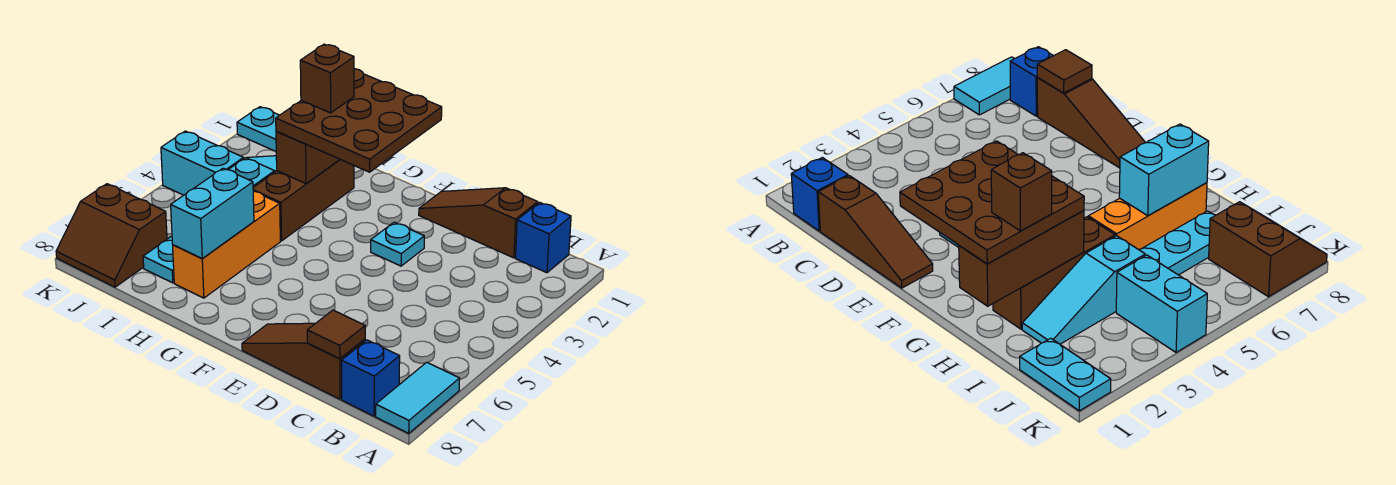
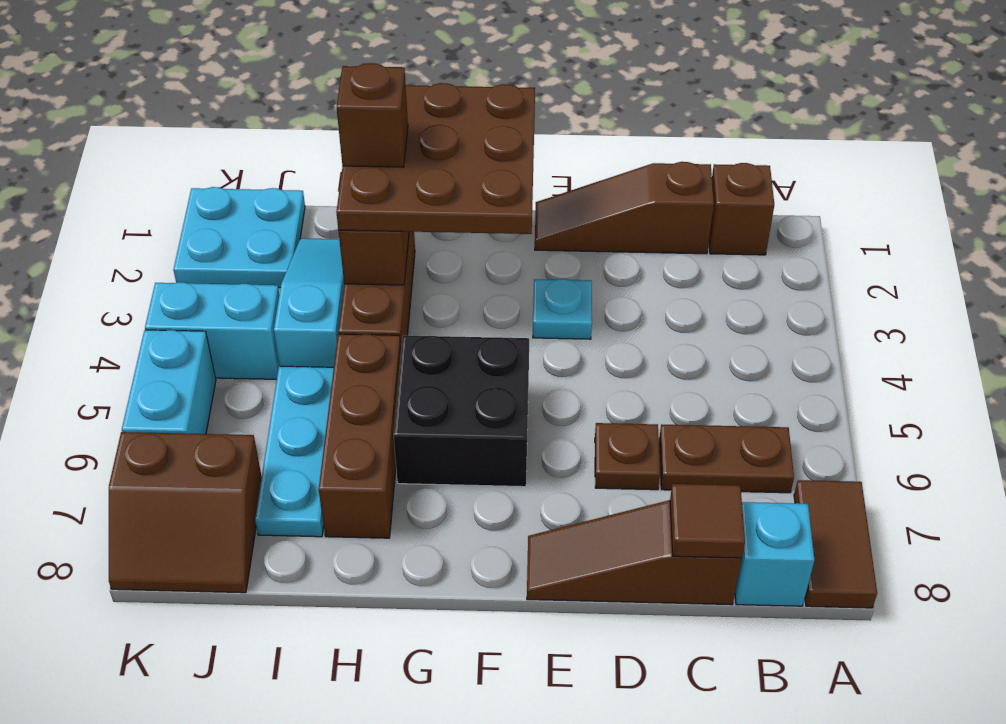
cyan 1x2 tile [376,362,460,433] -> brown 1x2 tile [794,480,877,608]
blue 1x1 brick [516,202,571,273] -> brown 1x1 brick [709,163,774,255]
none -> brown 1x2 plate [659,424,794,493]
blue 1x1 brick [341,340,400,416] -> cyan 1x1 brick [735,502,814,606]
none -> brown 1x1 plate [595,423,660,490]
none -> black 2x2 brick [394,335,529,487]
orange 1x3 brick [173,191,280,298] -> brown 1x3 brick [319,334,401,538]
cyan 1x2 brick [171,168,254,259] -> cyan 1x2 brick moved to [122,330,216,434]
cyan 1x2 plate [237,107,279,152] -> cyan 2x2 plate [173,187,305,288]

